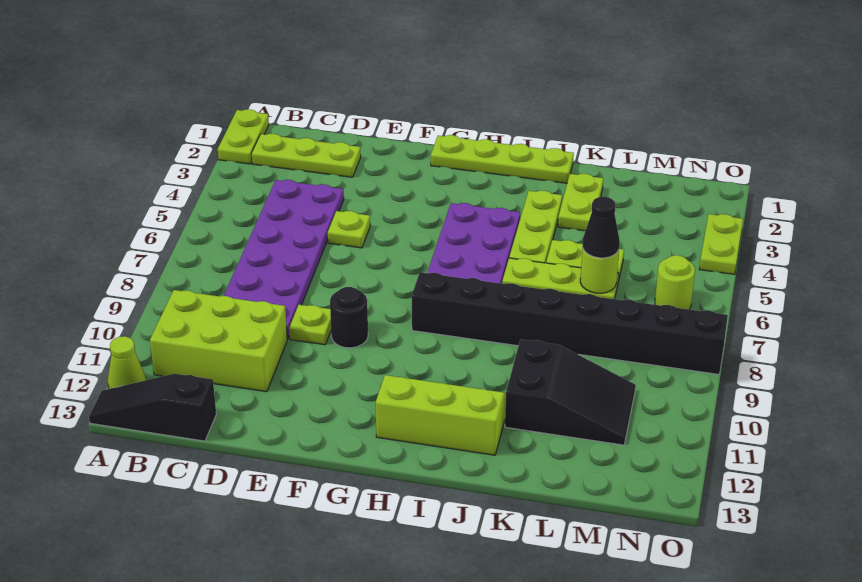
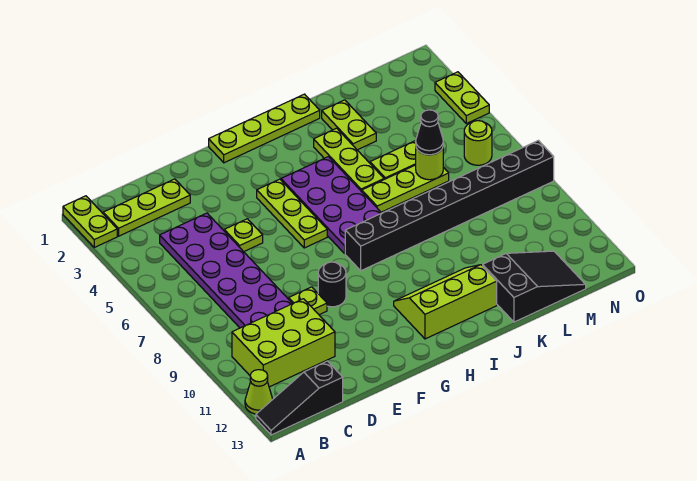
none -> lime 1x3 plate [257,179,327,248]
black 2x3 slope [505,339,636,445] -> black 2x3 slope moved to [483,251,586,322]

